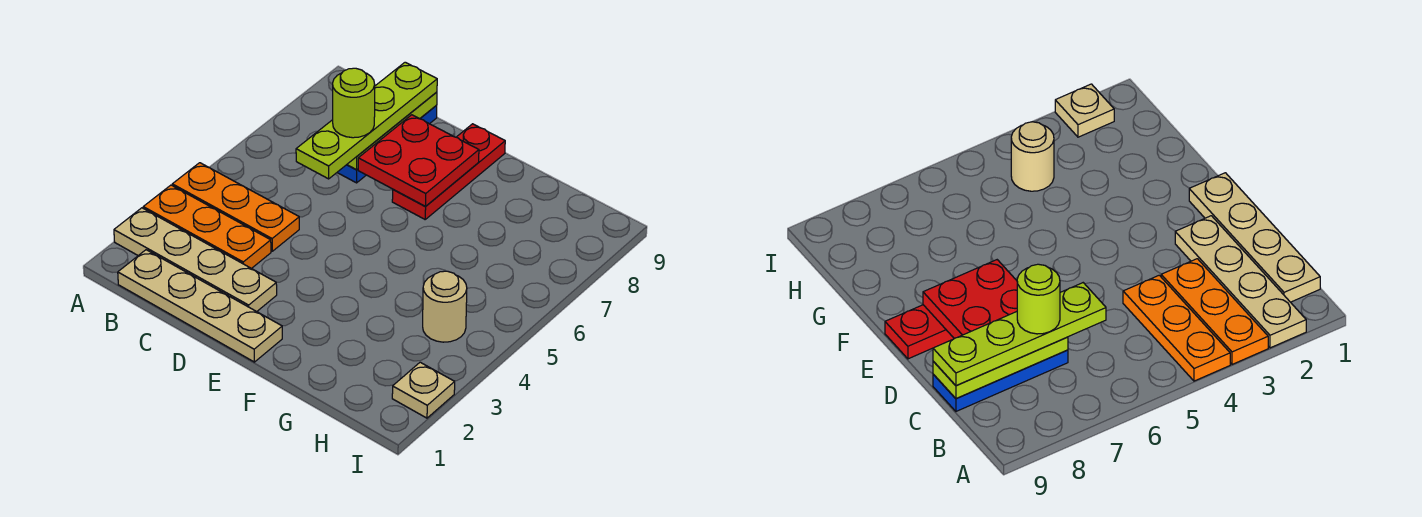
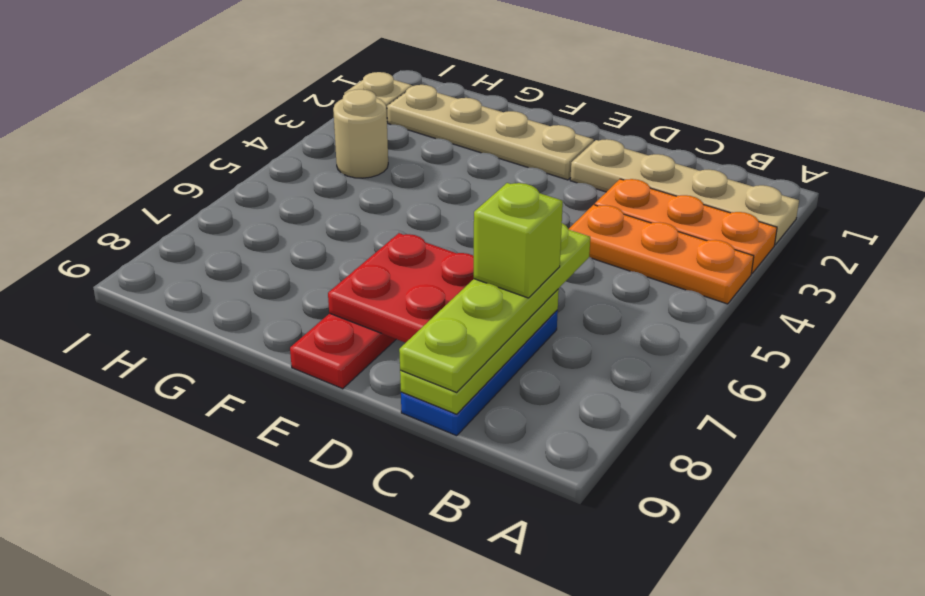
tan 1x4 plate [118,250,282,362] -> tan 1x4 plate moved to [387,85,594,180]
lime 1x1 round brick [333,68,375,138] -> lime 1x1 brick [474,183,563,298]

